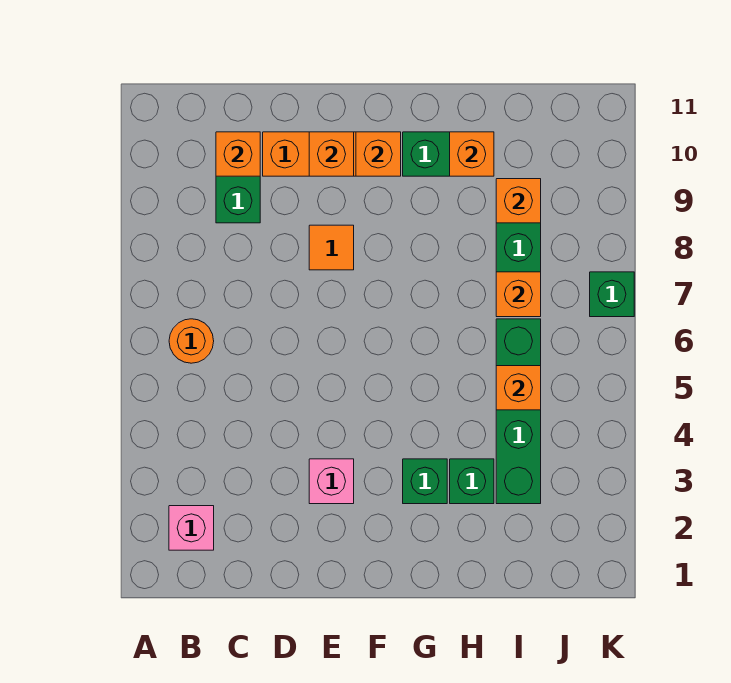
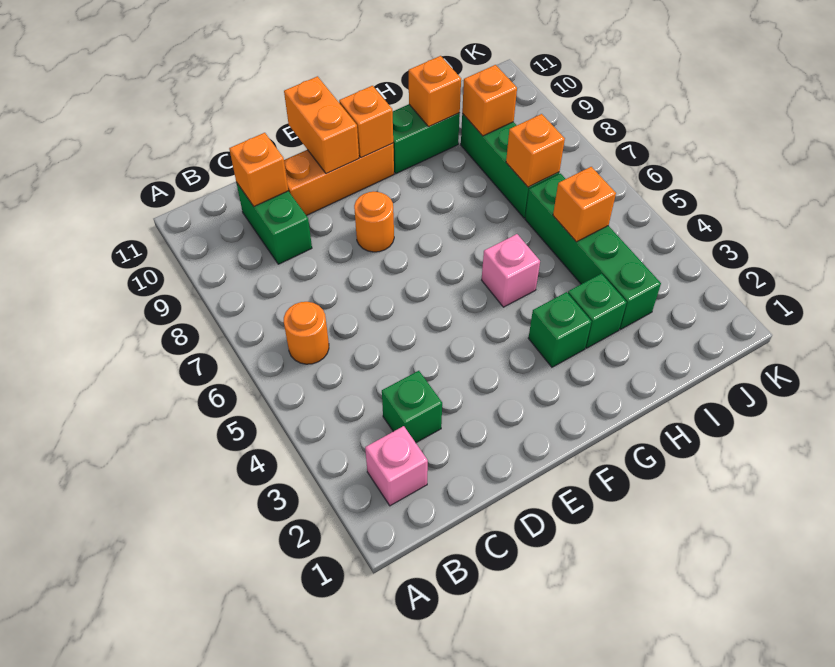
pink 1x1 brick [309,459,354,504] -> pink 1x1 brick moved to [482,234,540,307]
orange 1x1 tile [309,225,354,270] -> orange 1x1 round brick [354,191,394,252]
orange 1x1 brick [309,132,354,176] -> orange 1x2 brick [284,76,359,174]
green 1x1 brick [590,272,634,317] -> green 1x1 brick moved to [382,371,442,443]

